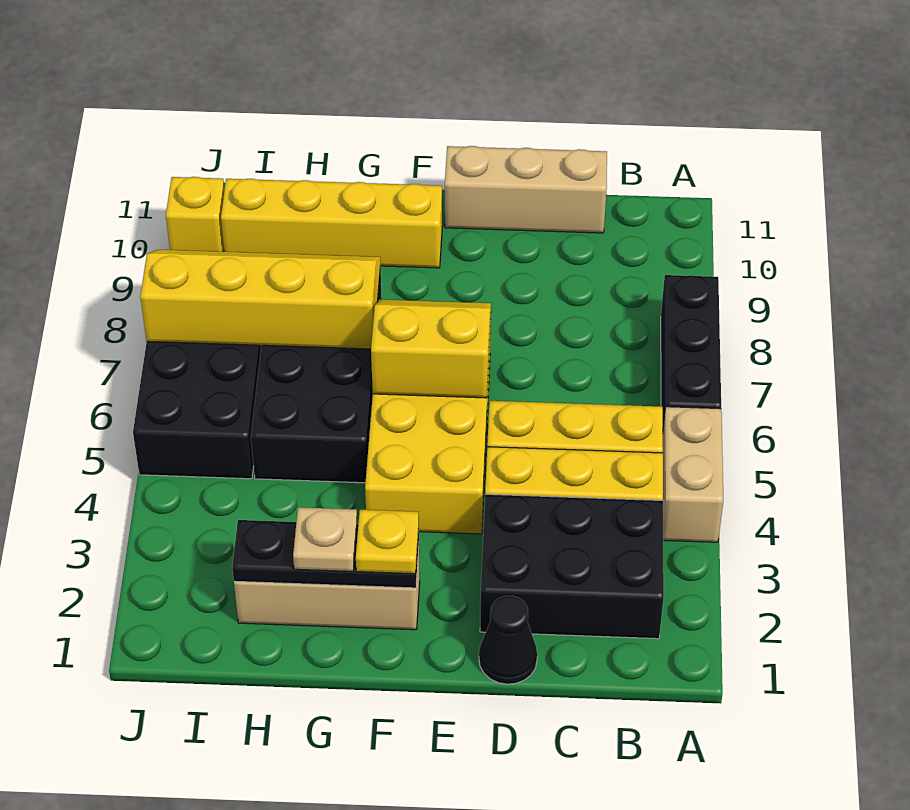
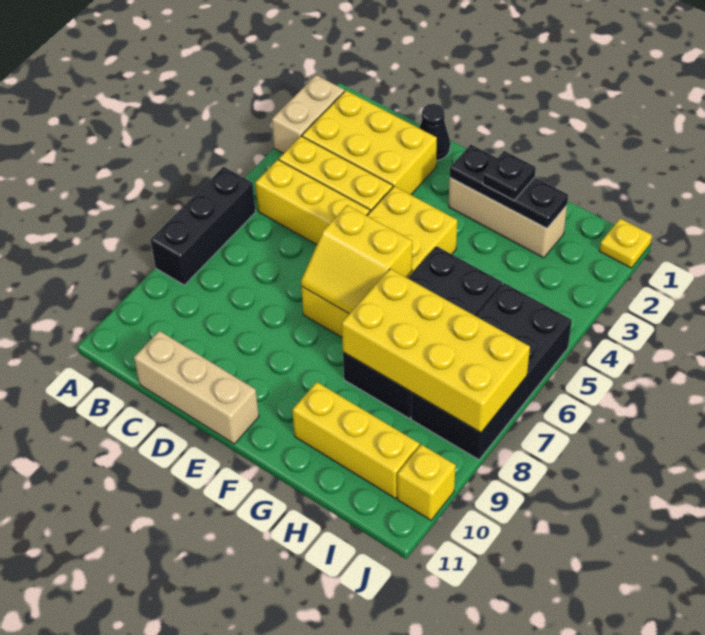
tan 1x2 brick [663,407,723,542] -> tan 1x2 brick moved to [272,75,344,154]
black 2x3 brick [480,494,664,639] -> yellow 2x3 brick [302,91,437,195]
yellow 1x1 plate [356,510,419,574] -> yellow 1x1 plate moved to [600,219,652,268]
yellow 1x4 brick [221,179,442,268] -> yellow 1x3 brick [292,382,420,498]
tan 1x1 plate [293,507,357,571] -> black 1x1 plate [483,151,536,200]
yellow 2x4 slope [140,250,380,349] -> yellow 2x4 brick [342,269,530,433]

